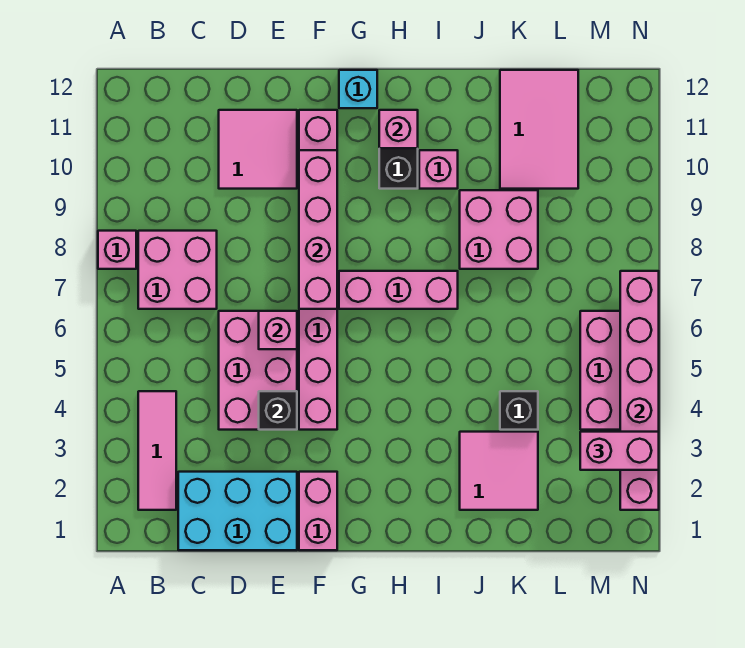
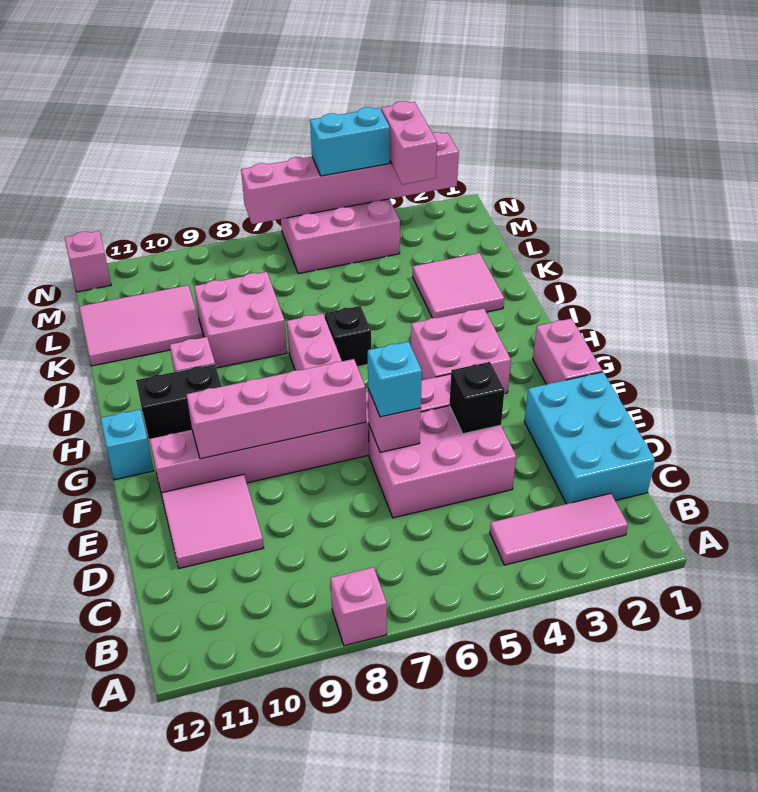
pink 2x2 brick [138,231,217,309] -> pink 2x2 brick moved to [411,308,511,394]
none -> cyan 1x1 brick [368,342,422,417]
pink 1x2 brick [299,472,337,550] -> pink 1x2 brick turned to [533,319,602,384]
pink 1x1 brick [379,110,418,148] -> pink 1x1 brick moved to [65,231,111,292]
black 1x1 brick [500,391,538,430] -> black 1x1 brick moved to [325,306,371,367]
none -> cyan 1x2 brick [310,107,390,176]

